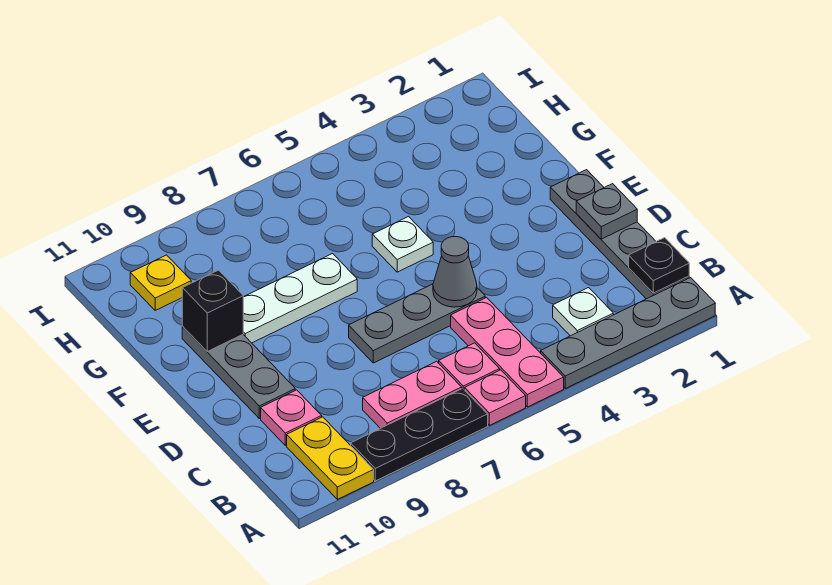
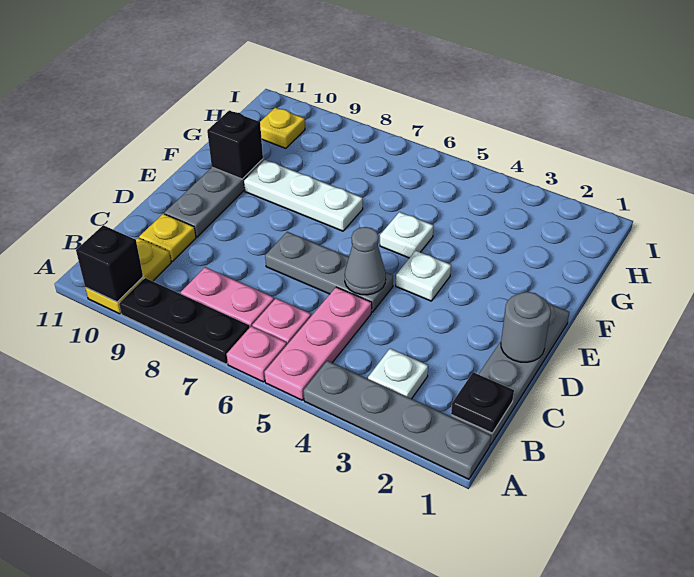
none -> black 1x1 brick [76,225,143,302]
pink 1x1 plate [261,390,322,445] -> yellow 1x1 plate [139,214,196,261]
grey 1x1 plate [576,184,637,239] -> grey 1x1 round brick [501,292,551,362]
none -> white 1x1 plate [396,251,451,301]

